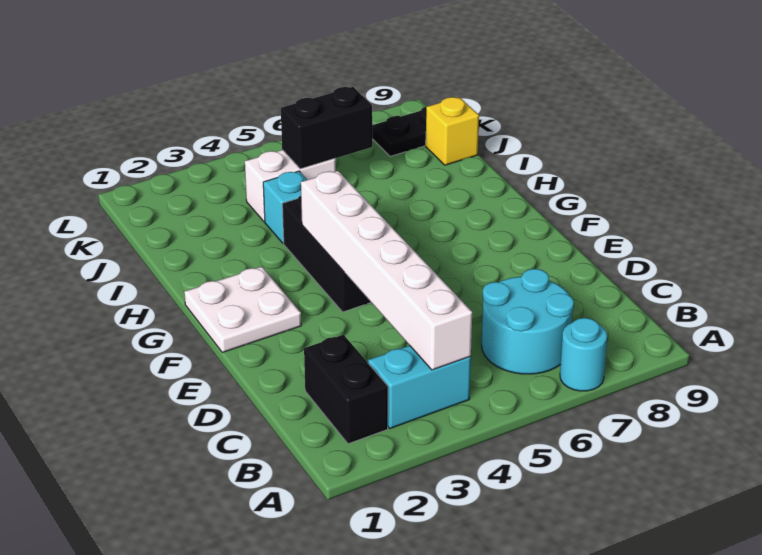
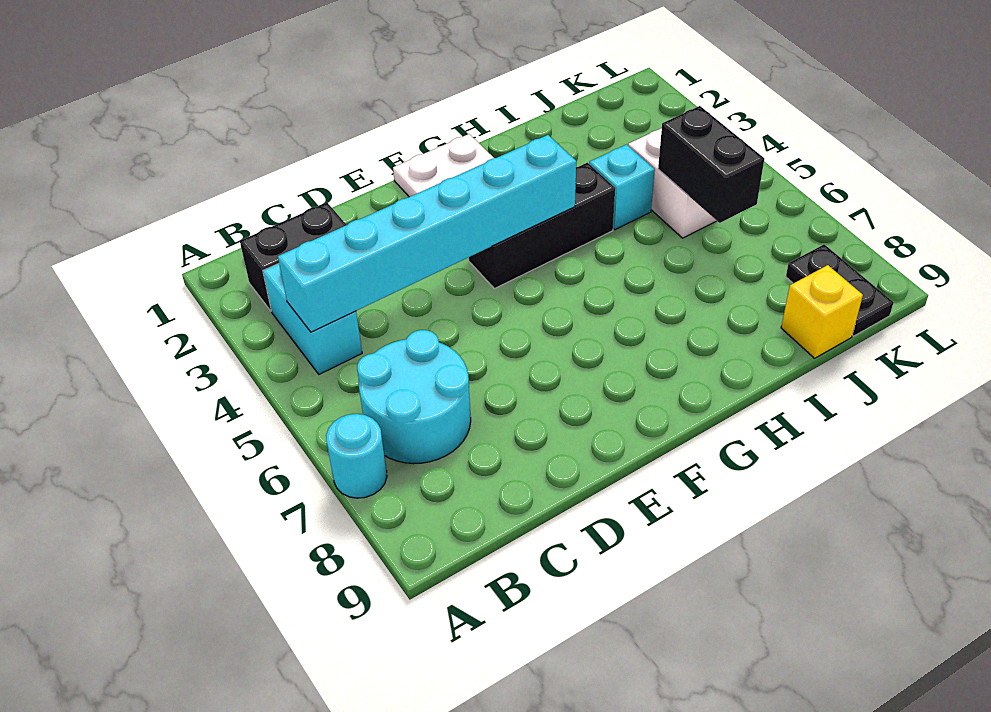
white 1x6 brick [301,171,472,370] -> cyan 1x6 brick [278,135,576,332]

